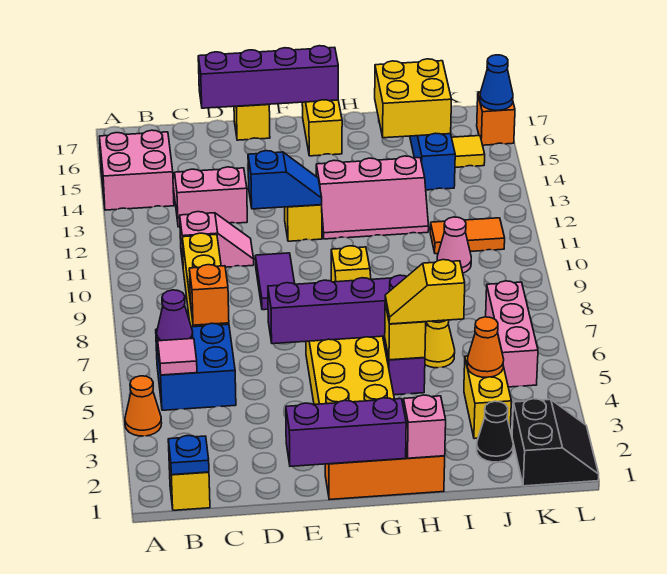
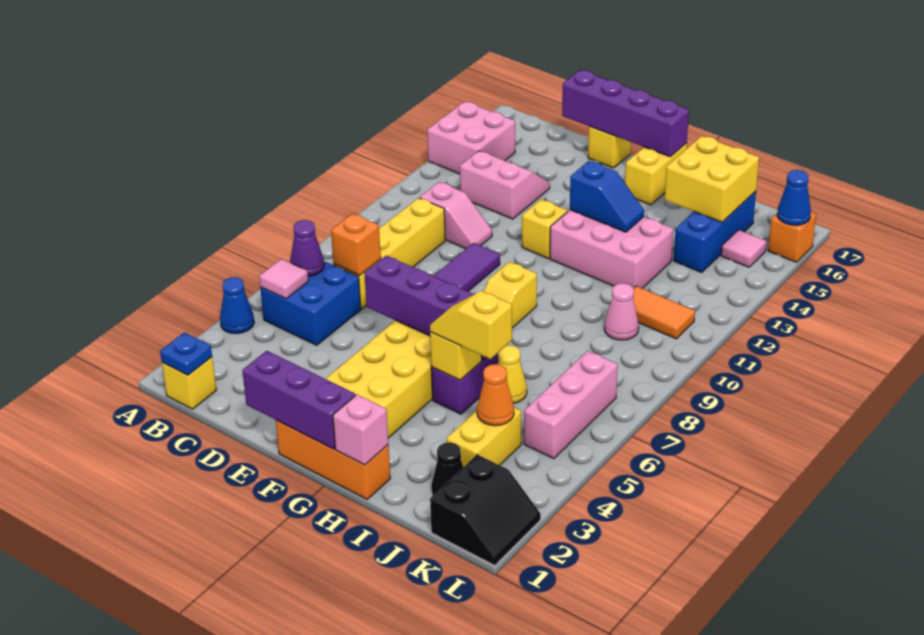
orange 1x1 cone [125,376,162,436] -> blue 1x1 cone [220,277,254,334]
blue 1x2 slope [248,151,322,209] -> blue 1x2 slope moved to [570,161,644,232]
pink 2x3 slope [316,156,429,239] -> pink 2x3 brick [550,210,673,288]
yellow 1x1 tile [452,136,485,167] -> pink 1x1 tile [721,230,767,267]

